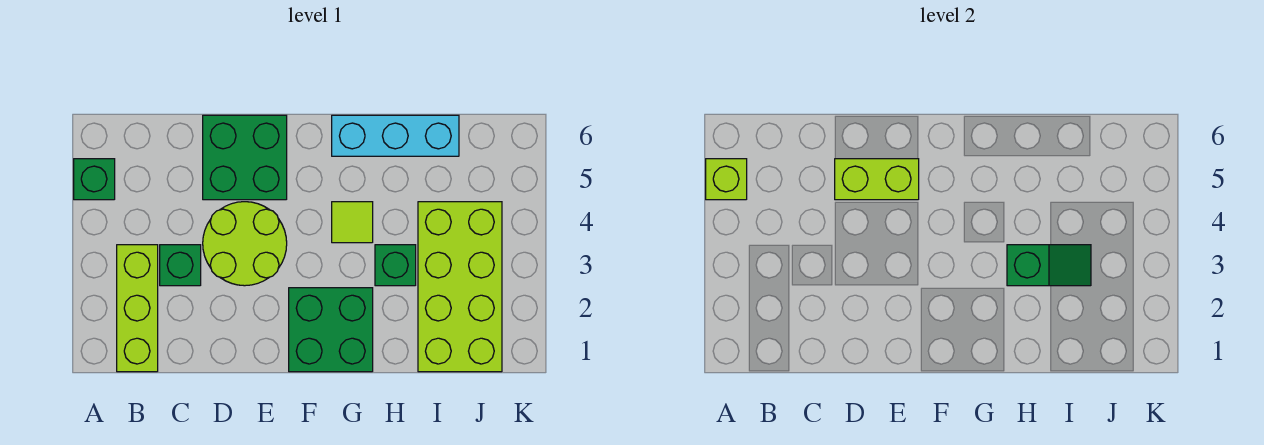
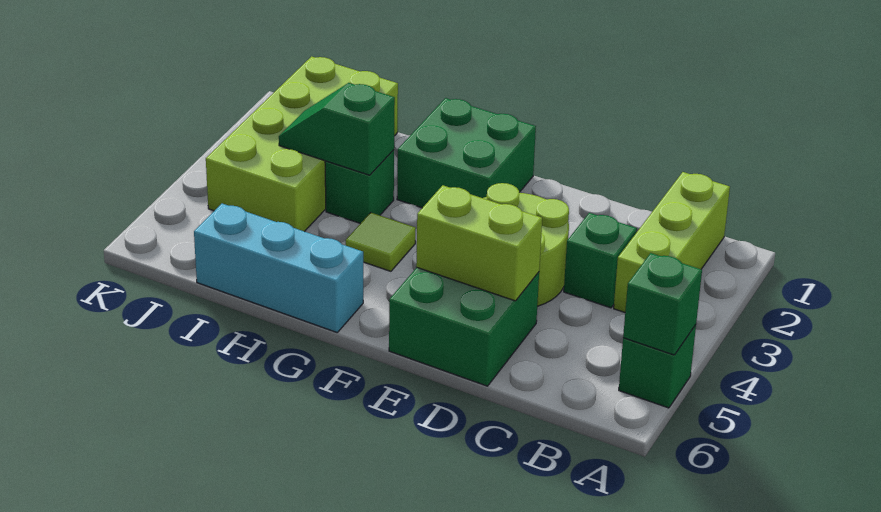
lime 1x1 brick [706,159,747,200] -> green 1x1 brick [623,253,702,355]

